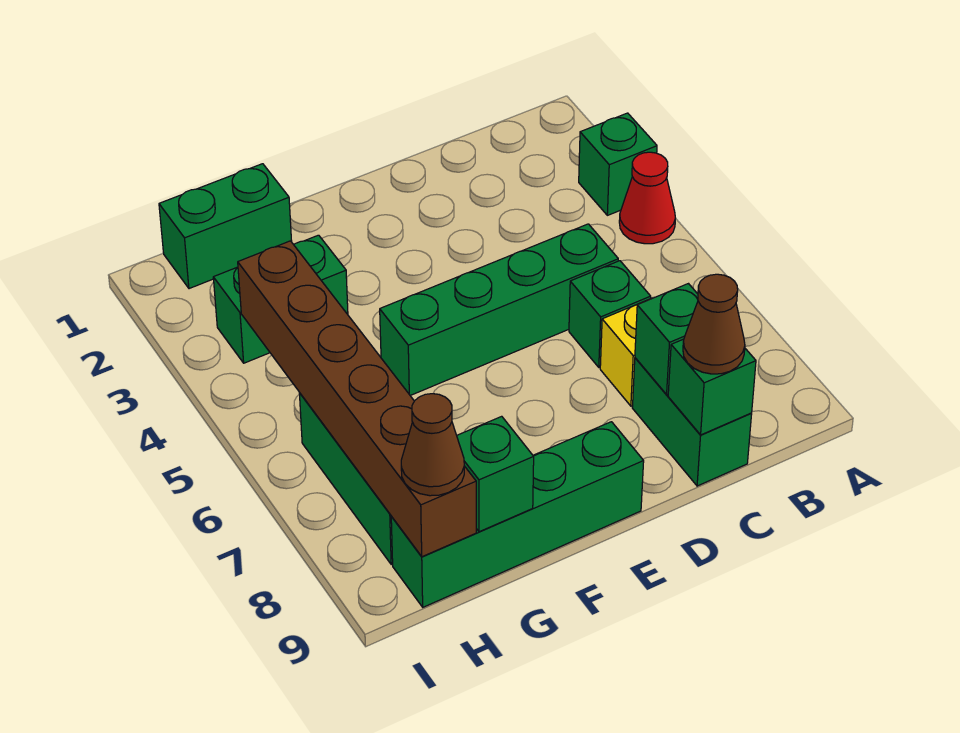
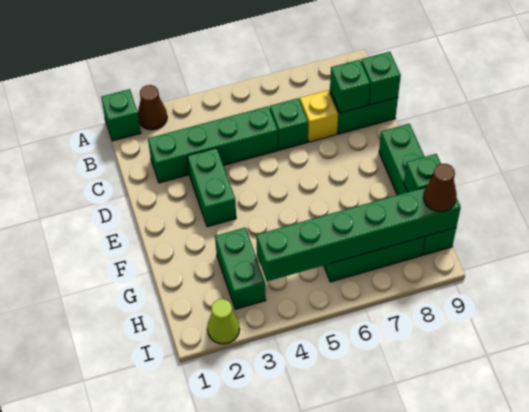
green 1x1 brick [579,113,657,215] -> green 1x1 brick moved to [101,89,141,141]
red 1x1 cone [619,152,675,244] -> none
green 1x4 brick [380,224,618,396] -> green 1x4 brick turned to [148,106,278,183]
brown 1x1 cone [683,274,745,374] -> brown 1x1 cone moved to [138,85,167,130]
green 1x2 brick [159,164,292,289] -> green 1x2 brick moved to [188,148,236,227]
brown 1x6 brick [238,241,476,557] -> green 1x6 brick [256,187,461,282]
none -> lime 1x1 cone [207,299,240,344]

